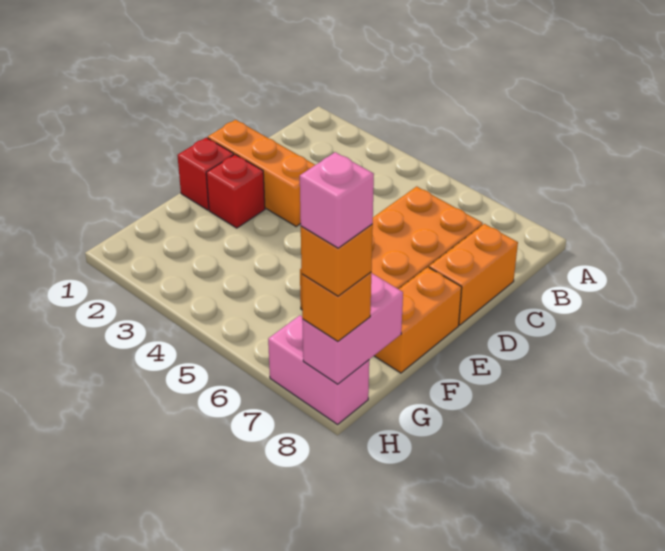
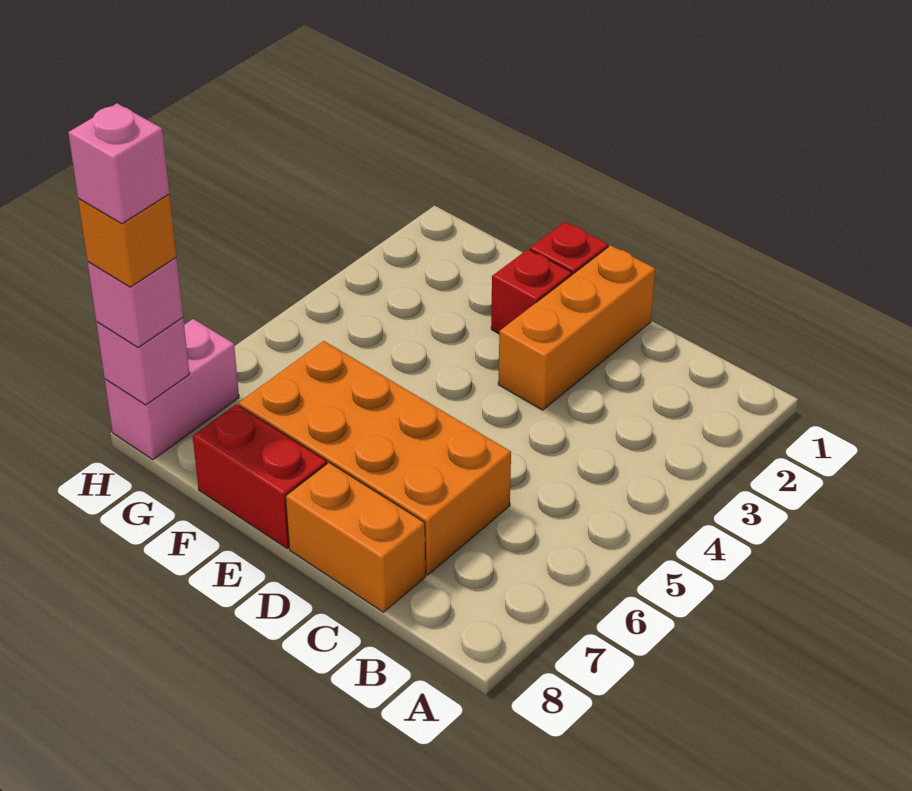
orange 1x2 brick [374,267,462,373] -> red 1x2 brick [193,404,327,548]
pink 1x2 brick [302,273,403,384] -> pink 1x1 brick [96,318,189,405]
orange 1x1 brick [302,272,371,341] -> pink 1x1 brick [87,258,183,347]

